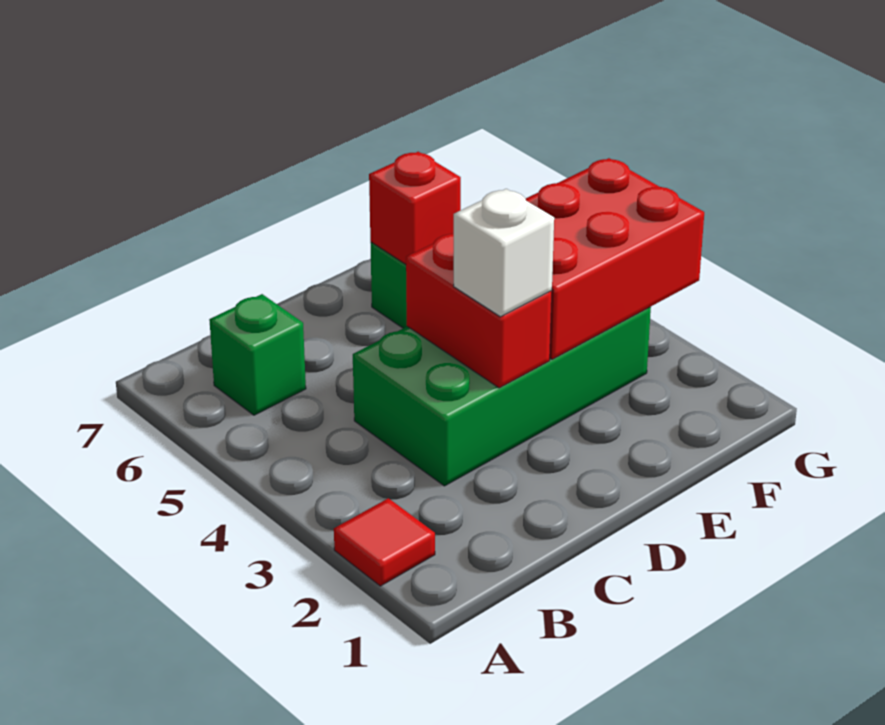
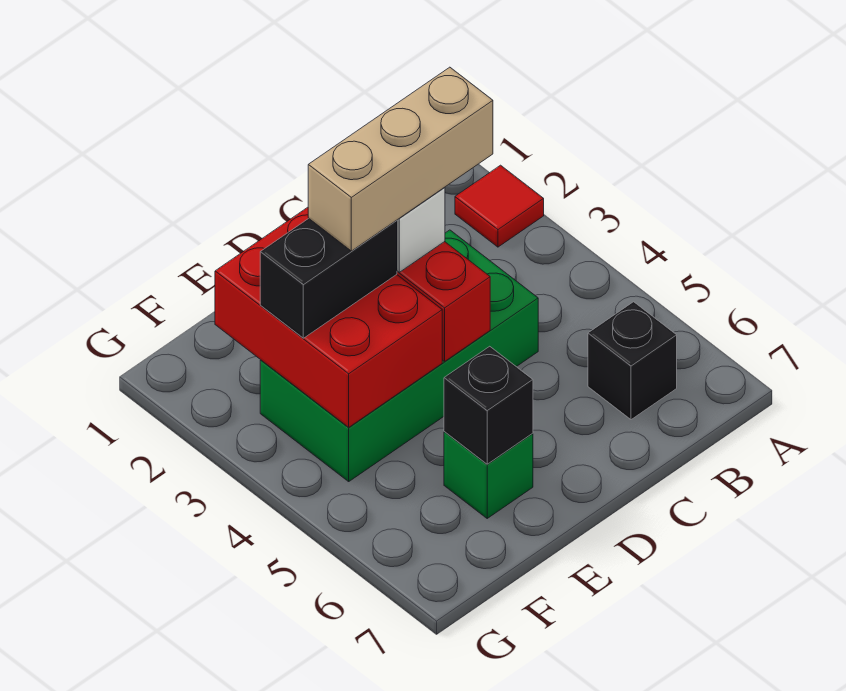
green 1x1 brick [209,294,306,415] -> black 1x1 brick [588,302,677,420]
none -> tan 1x3 brick [308,67,493,251]
red 2x3 brick [526,158,704,359] -> red 2x3 brick turned to [215,207,442,427]
none -> black 1x2 brick [260,218,397,338]
red 1x1 brick [369,152,461,264] -> black 1x1 brick [444,346,533,464]

